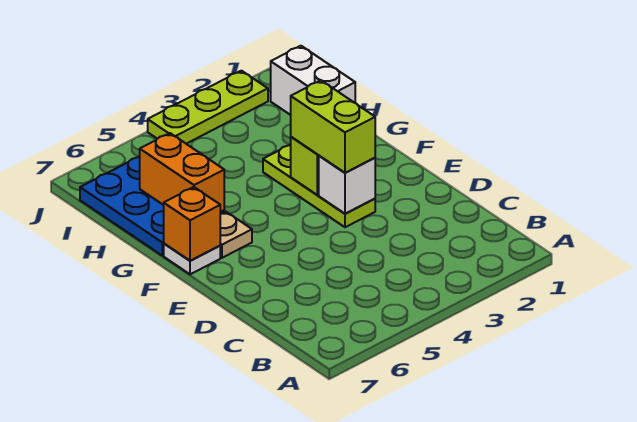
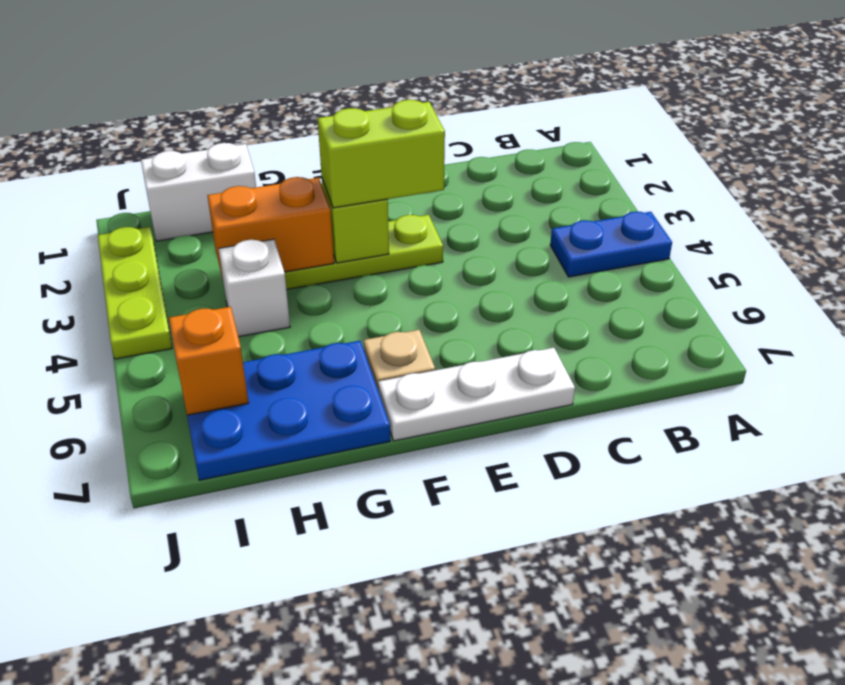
none -> blue 1x2 plate [550,212,672,277]
white 1x1 brick [319,156,375,214] -> white 1x1 brick moved to [218,239,290,337]
white 1x1 plate [164,244,220,274] -> white 1x3 plate [378,348,575,441]
orange 1x1 brick [164,187,220,261] -> orange 1x1 brick moved to [169,307,249,415]
orange 1x2 brick [140,133,224,212] -> orange 1x2 brick moved to [207,177,334,279]

